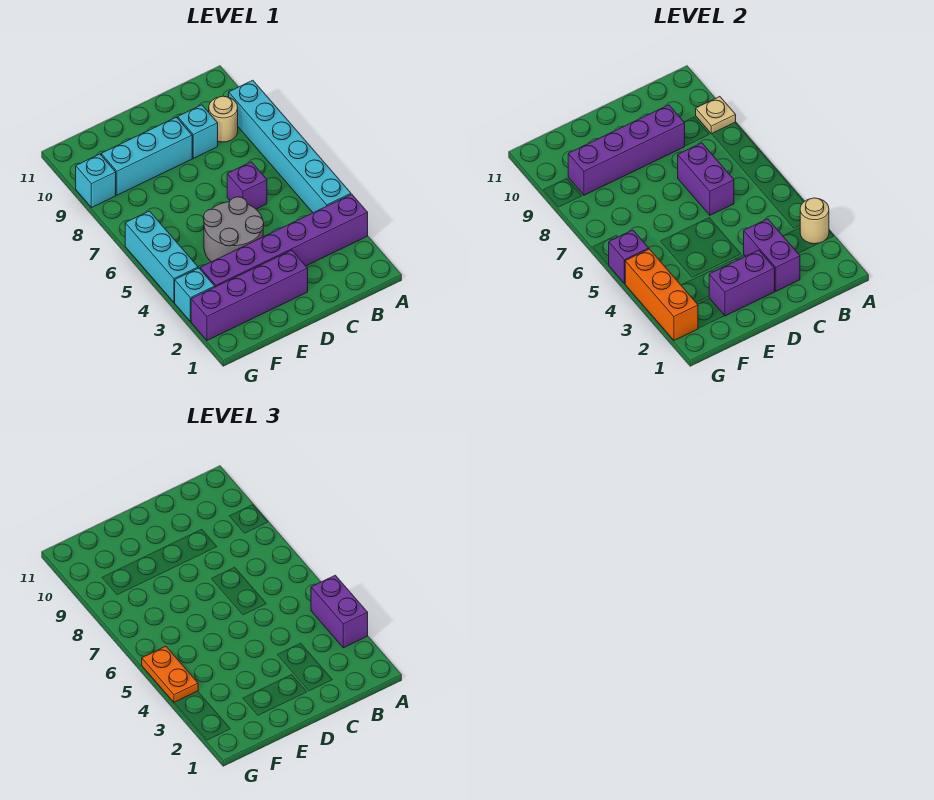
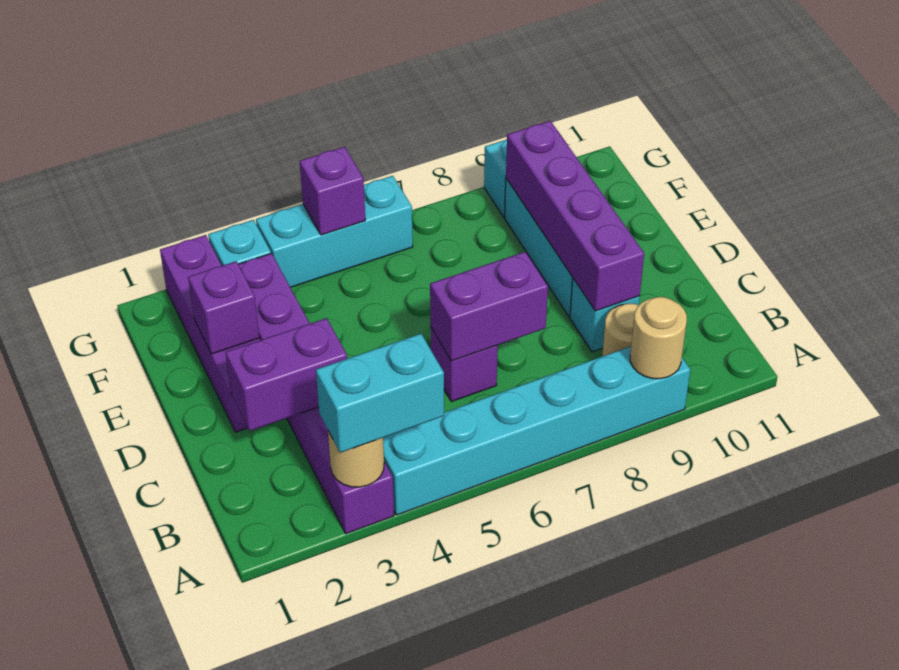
purple 1x2 brick [311,575,368,648] -> cyan 1x2 brick [316,334,444,453]
tan 1x1 plate [696,97,736,134] -> tan 1x1 round brick [630,297,687,379]
purple 1x2 brick [709,250,775,316] -> purple 1x1 brick [188,261,259,354]
grey 2x2 round brick [204,197,264,262] -> none
orange 1x3 brick [625,249,698,340] -> none
orange 1x2 plate [142,646,198,702] -> none

